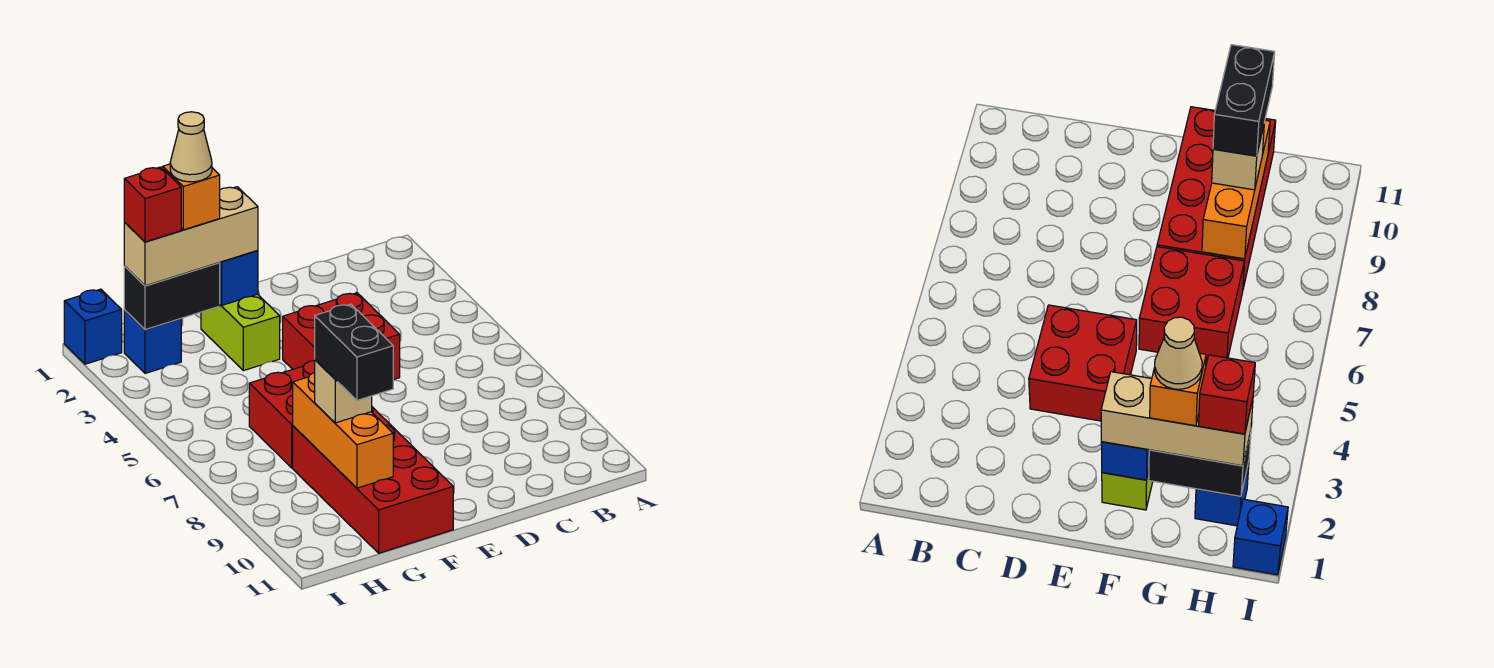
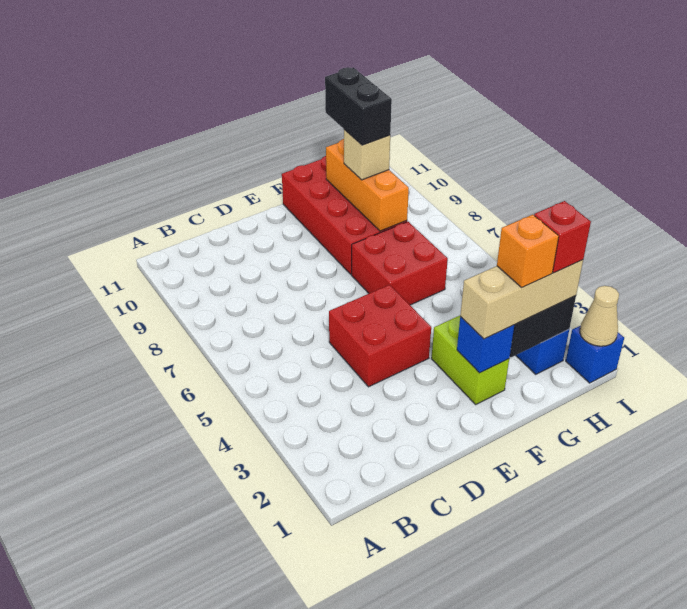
tan 1x1 cone [170,112,212,182] -> tan 1x1 cone moved to [580,286,619,346]

